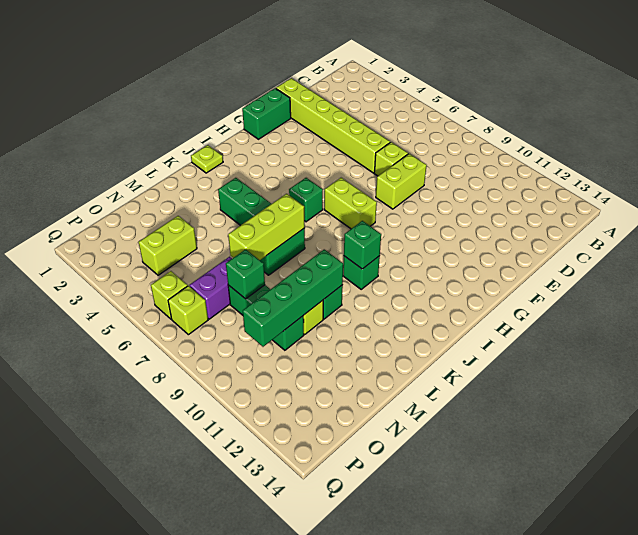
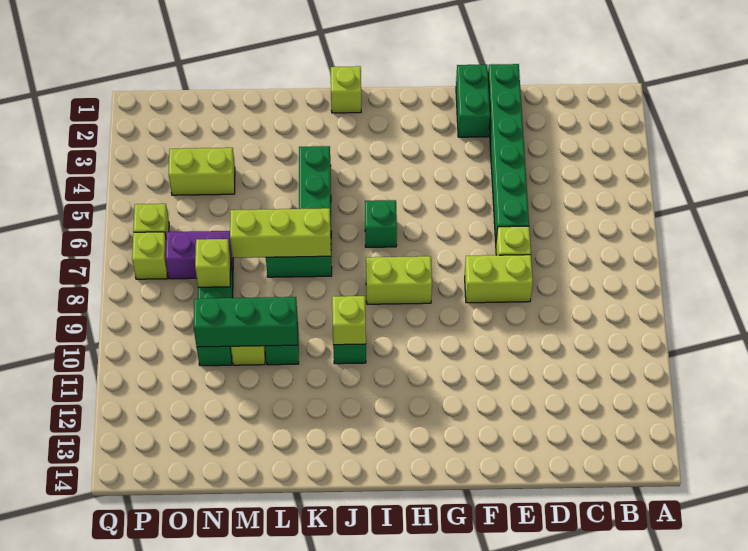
lime 1x6 brick [276,78,390,173] -> green 1x6 brick [488,64,529,242]
green 1x2 brick [242,88,291,139] -> green 1x2 brick turned to [456,65,490,137]
lime 1x2 brick [324,178,377,229] -> lime 1x2 brick turned to [366,256,432,304]
lime 1x1 plate [191,145,223,173] -> lime 1x1 brick [331,66,361,113]
green 1x1 brick [344,221,381,269] -> lime 1x1 brick [332,296,366,345]
green 1x4 brick [243,249,343,347] -> green 1x3 brick [194,297,298,347]
green 1x1 brick [226,249,265,299] -> lime 1x1 brick [195,239,231,287]

